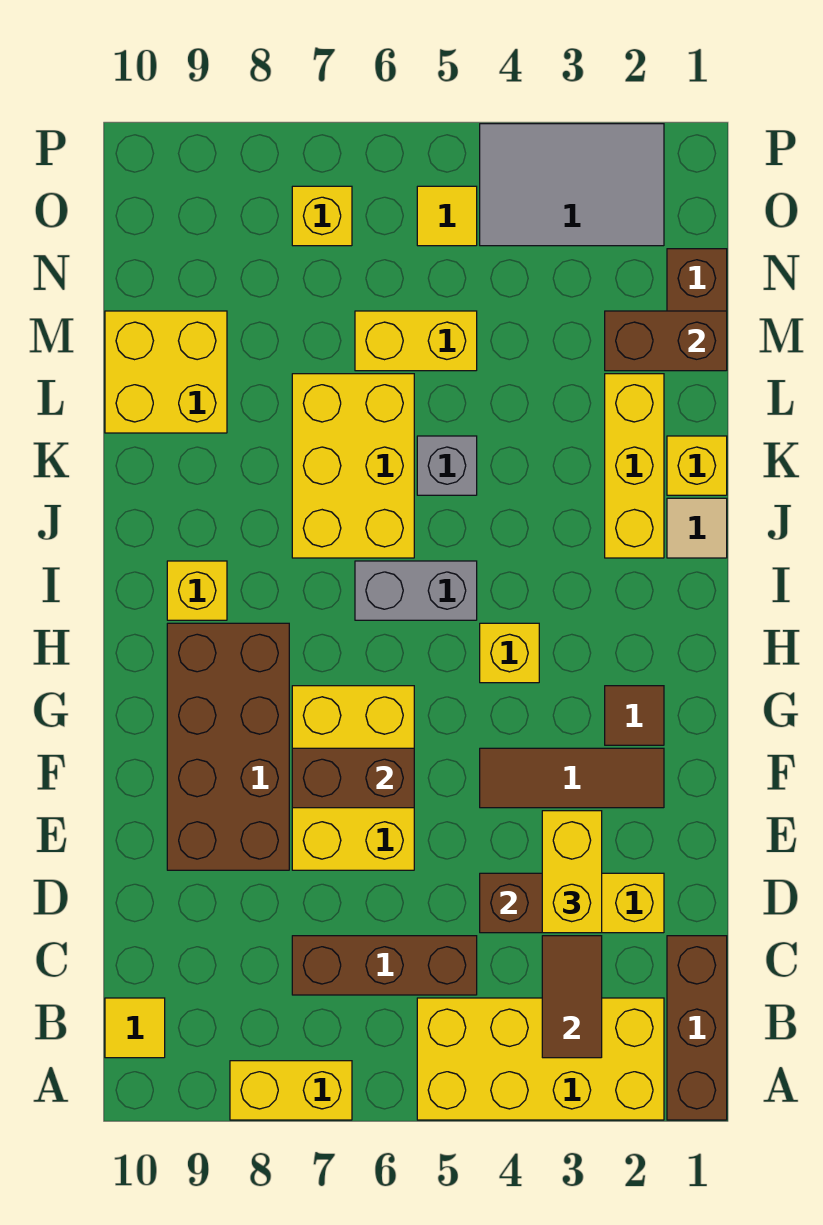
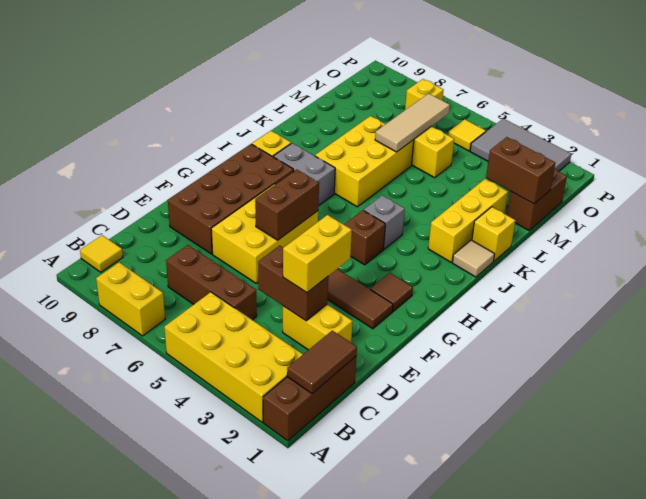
brown 1x2 tile [542,936,602,1058] -> brown 1x2 tile moved to [287,331,357,393]
brown 1x2 brick [292,748,414,808] -> brown 1x2 brick turned to [255,170,319,240]
yellow 1x1 brick [480,623,539,683] -> brown 1x1 brick [344,210,385,265]
grey 1x2 brick [355,561,477,620] -> grey 1x2 brick moved to [273,143,335,206]
grey 1x1 brick [417,436,477,495] -> grey 1x1 brick moved to [364,195,405,249]
none -> tan 1x3 tile [375,93,450,152]
yellow 2x2 brick [105,311,227,433] -> none

